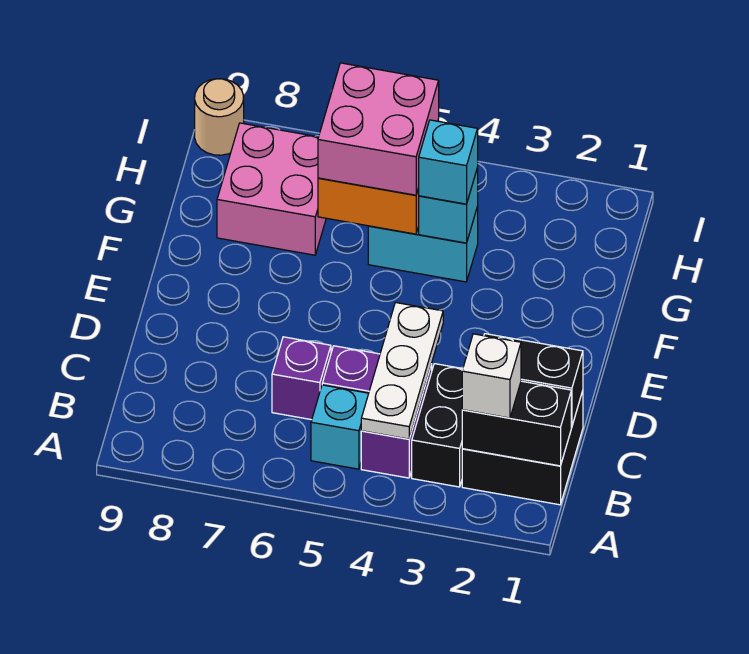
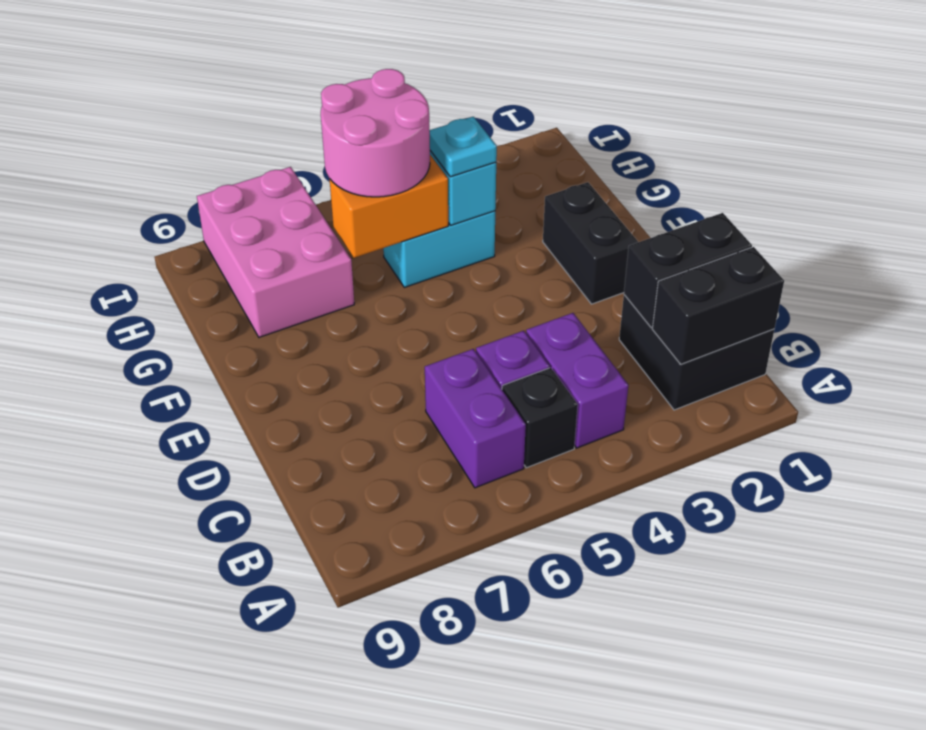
white 1x1 brick [462,334,521,418] -> none
black 1x2 brick [412,364,463,487] -> black 1x2 brick moved to [543,182,638,304]
white 1x3 plate [361,303,443,439] -> none
cyan 1x1 brick [311,385,369,469] -> black 1x1 brick [502,368,578,468]
purple 1x1 brick [272,337,331,420] -> purple 1x2 brick [425,349,526,488]
cyan 1x1 brick [419,120,478,204] -> cyan 1x1 plate [429,117,497,177]
pink 2x2 brick [318,63,439,195] -> pink 2x2 round brick [321,69,430,197]
pink 2x2 brick [217,123,326,255] -> pink 2x3 brick [197,167,354,337]
tan 1x1 round brick [195,79,244,155] -> none

